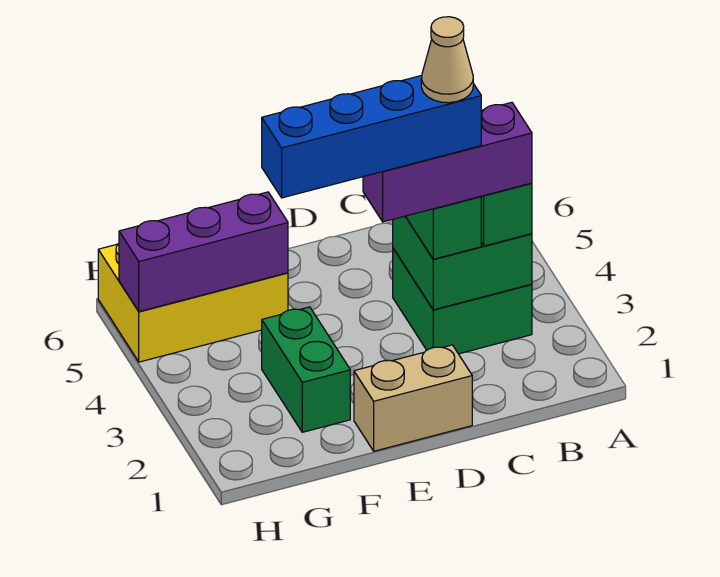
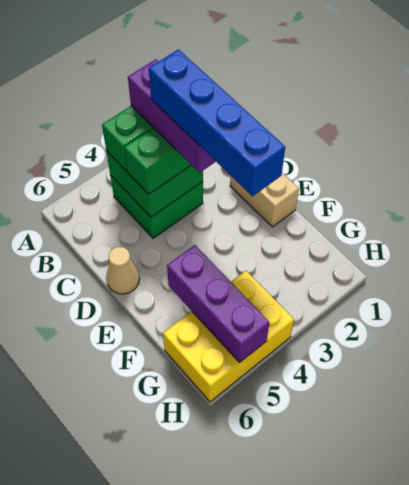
tan 1x1 cone [421,17,473,103] -> tan 1x1 cone moved to [106,247,140,294]
green 1x2 brick [262,307,350,432] -> none
yellow 2x3 brick [98,244,288,362] -> yellow 2x3 brick turned to [163,271,294,402]

